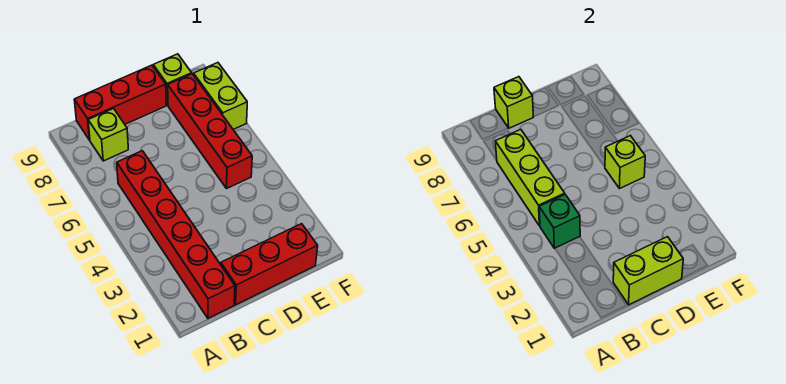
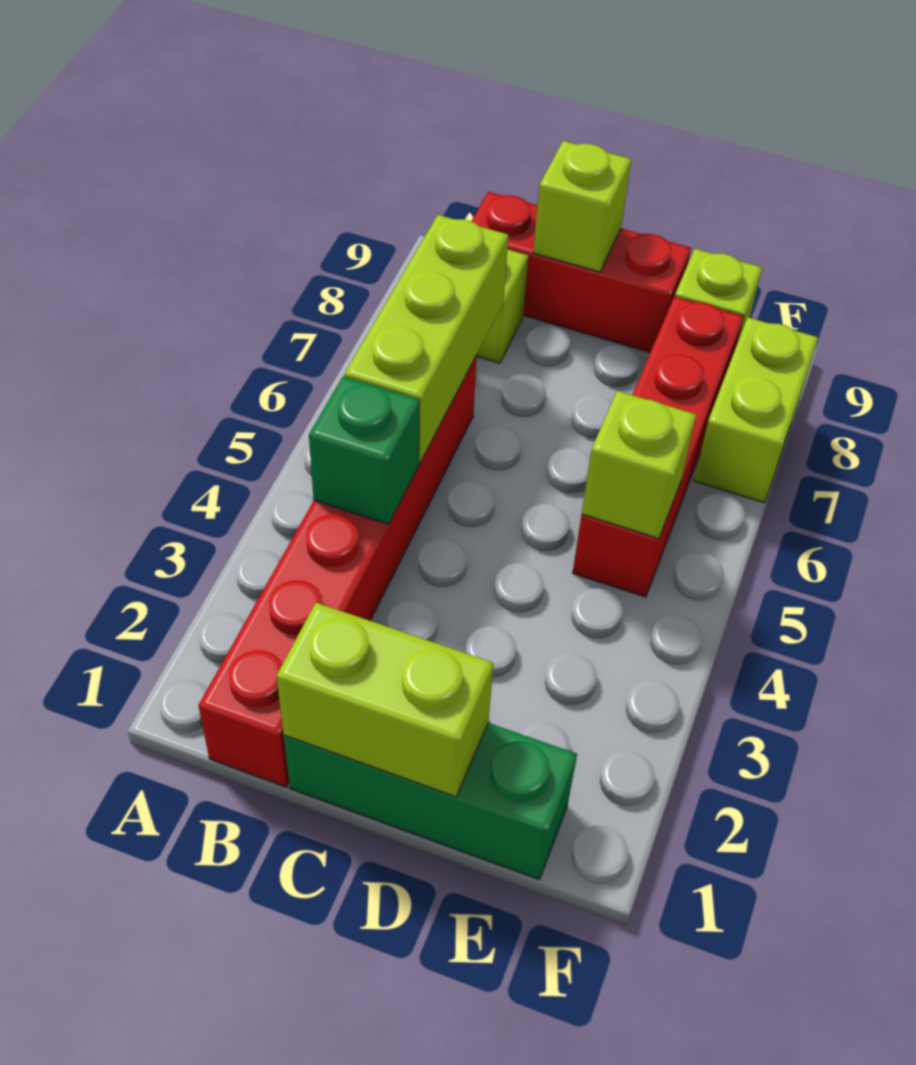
red 1x3 brick [221,224,318,305] -> green 1x3 brick [284,723,577,880]

